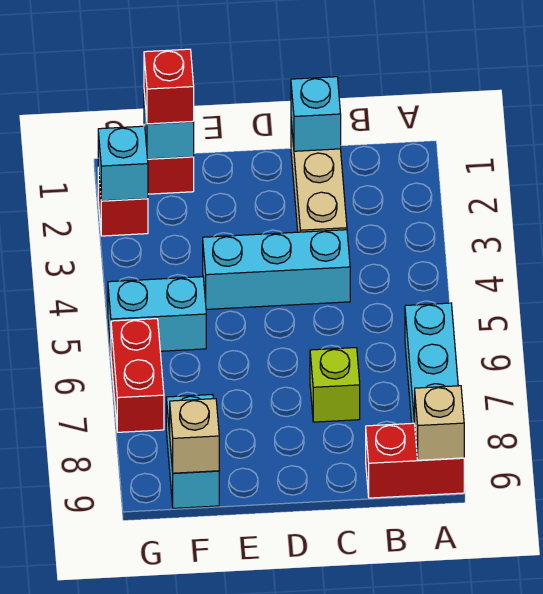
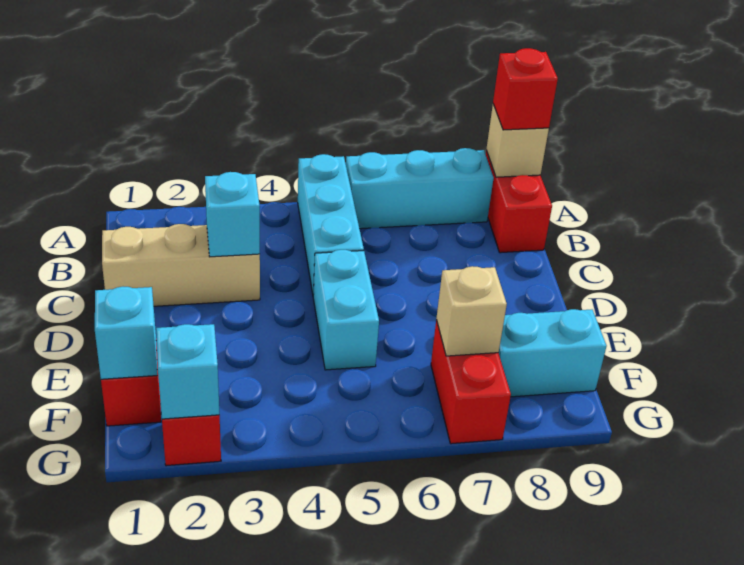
cyan 1x1 brick [291,77,341,151] -> cyan 1x1 brick moved to [205,172,260,257]
cyan 1x3 brick [203,230,350,309] -> cyan 1x3 brick moved to [298,154,364,294]
lime 1x1 brick [310,348,360,422] -> none
red 1x1 brick [144,49,194,124] -> red 1x1 brick moved to [493,48,558,130]
cyan 1x2 brick [108,277,206,351] -> cyan 1x2 brick moved to [313,250,379,370]
tan 1x1 brick [170,399,219,473] -> tan 1x1 brick moved to [436,266,507,356]
red 1x2 brick [111,319,164,432] -> red 1x2 brick turned to [431,320,511,444]

